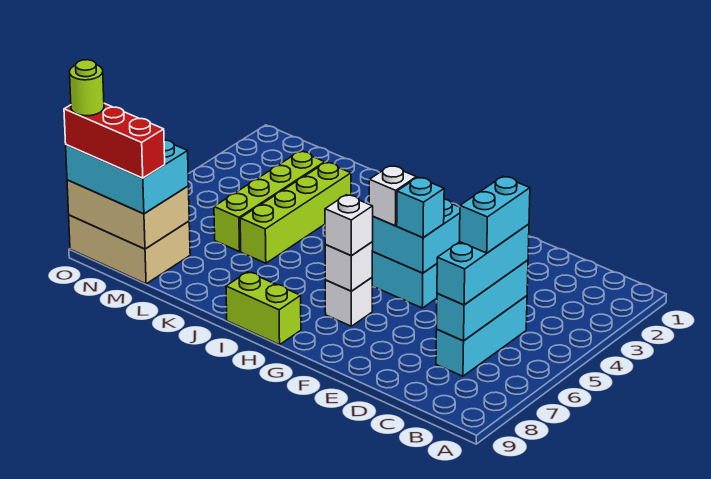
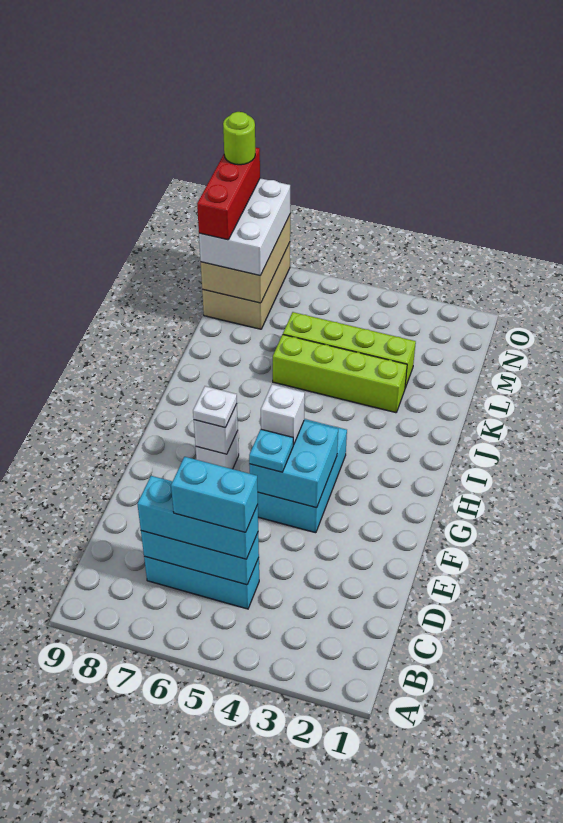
cyan 1x1 brick [397,177,444,238] -> cyan 1x1 plate [249,429,293,472]
white 1x1 brick [325,195,373,256] -> white 1x1 plate [193,386,237,428]
lime 1x2 brick [226,272,301,345] -> none
cyan 2x3 brick [66,140,188,214] -> white 2x3 brick [199,178,290,276]

